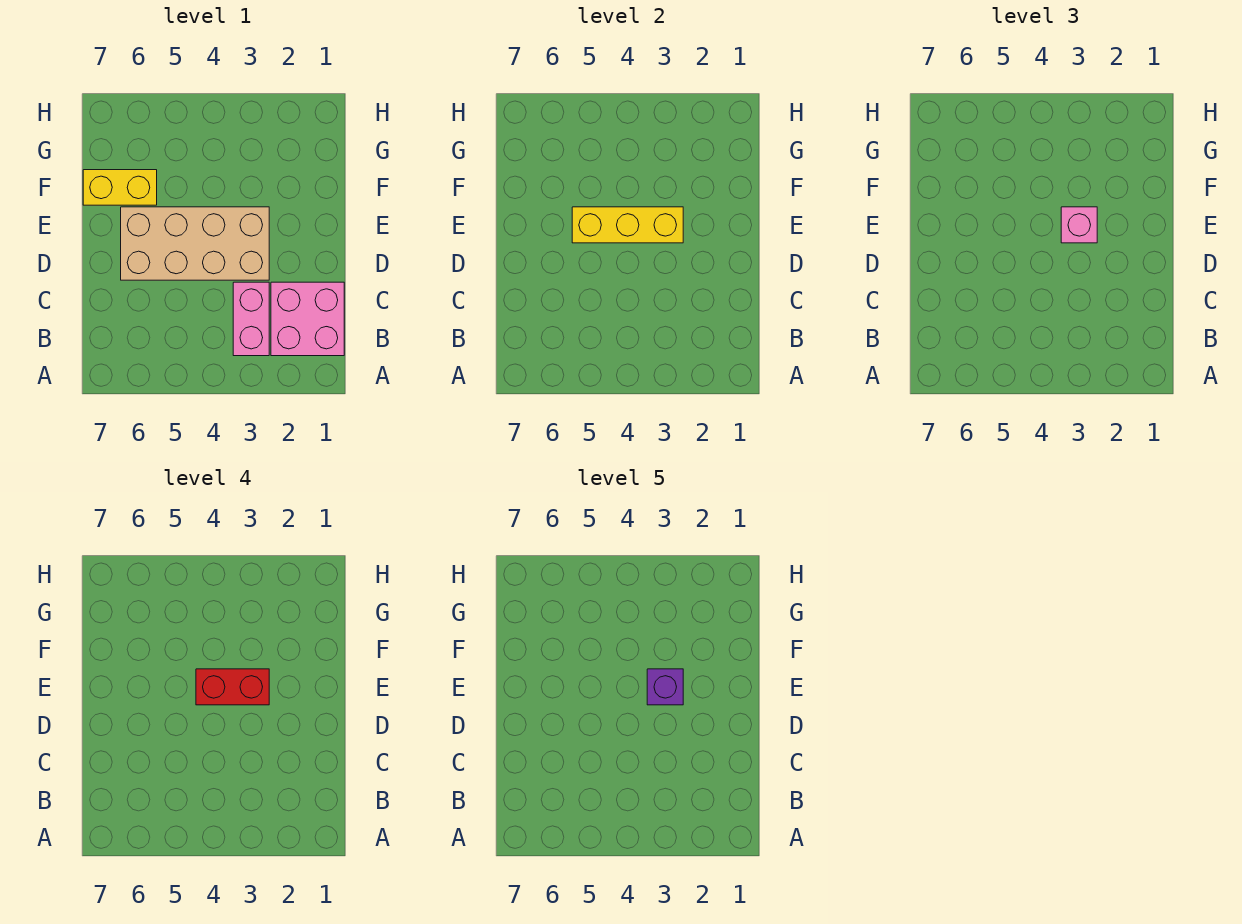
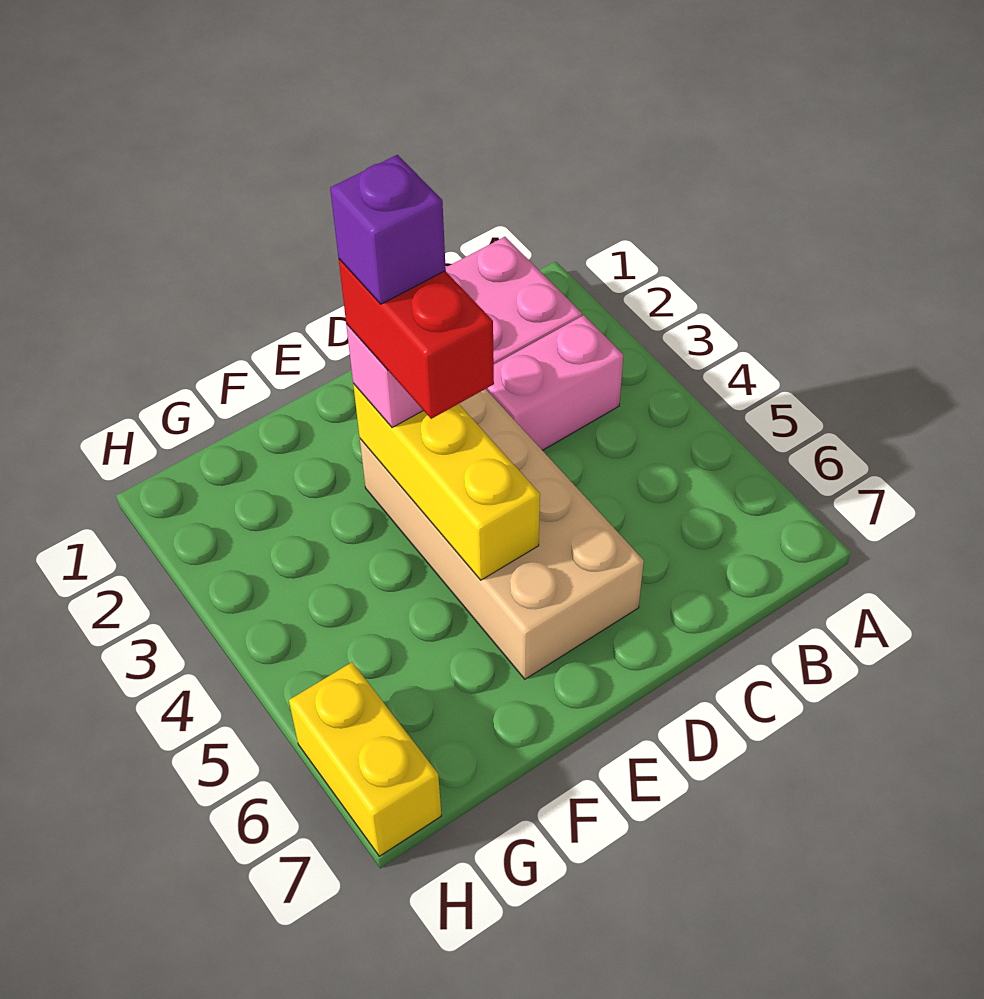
yellow 1x2 brick [83,170,157,205] -> yellow 1x2 brick moved to [289,662,441,856]

